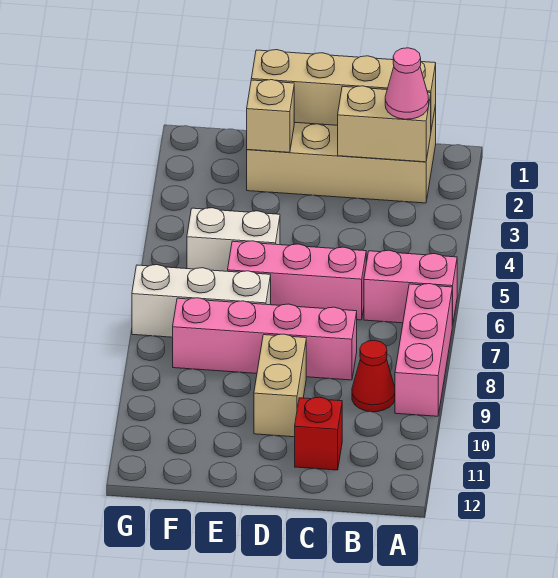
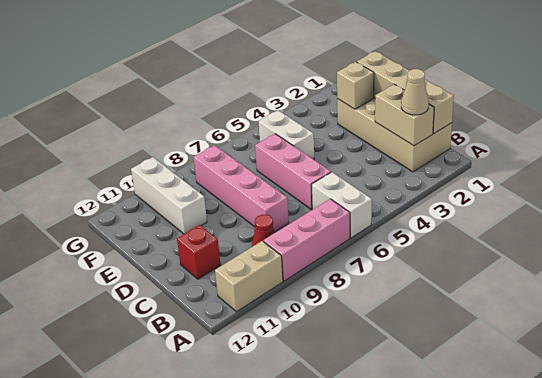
pink 1x2 brick [364,250,457,326] -> white 1x2 brick [311,172,372,238]
pink 1x1 cone [385,48,429,119] -> tan 1x1 cone [401,69,429,115]
tan 1x2 brick [254,334,306,437] -> tan 1x2 brick moved to [215,241,283,312]
white 1x3 brick [132,265,271,337] -> white 1x3 brick moved to [131,157,207,234]

